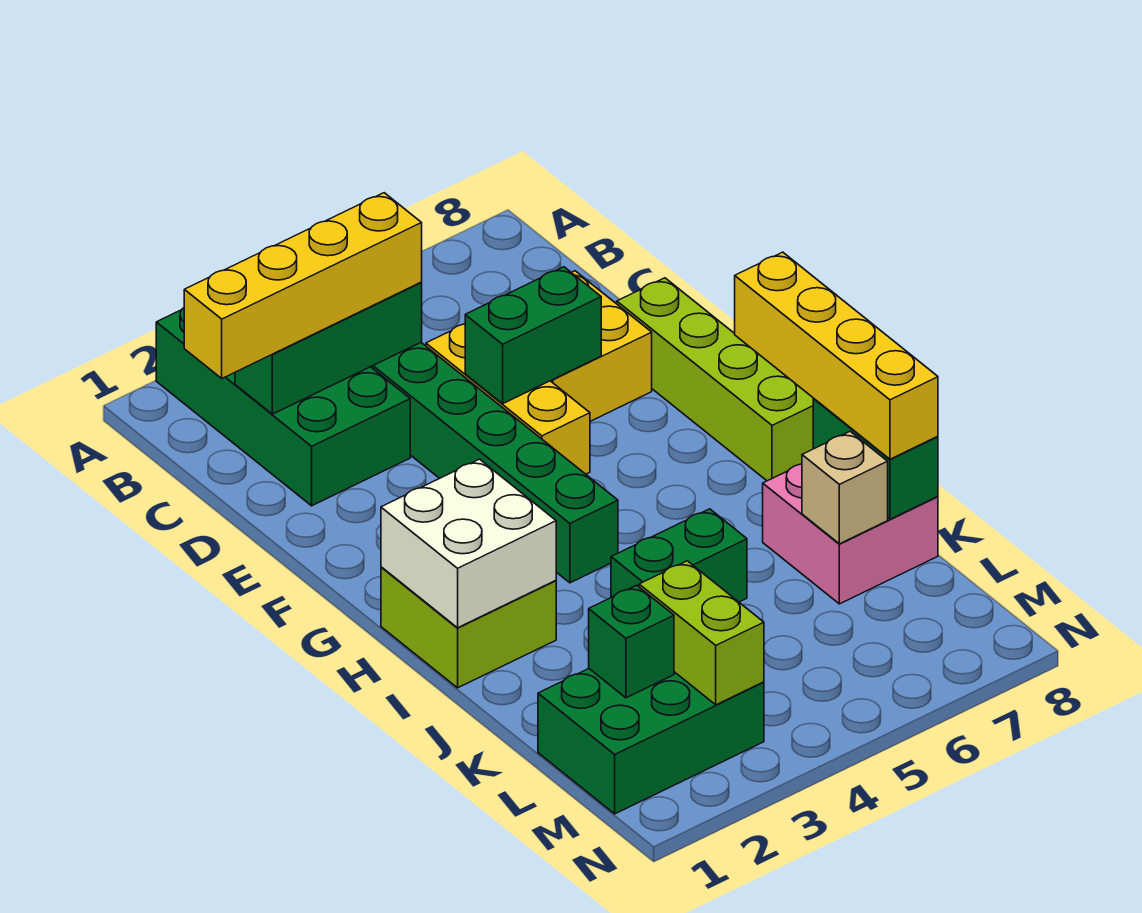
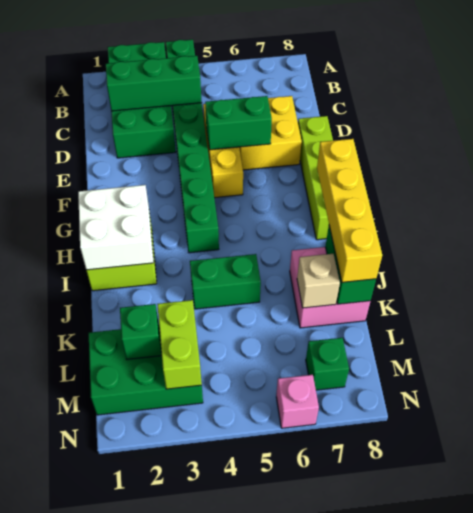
yellow 1x4 brick [184,193,422,378] -> none
none -> green 1x1 brick [306,338,349,390]
none -> pink 1x1 brick [276,375,319,428]

